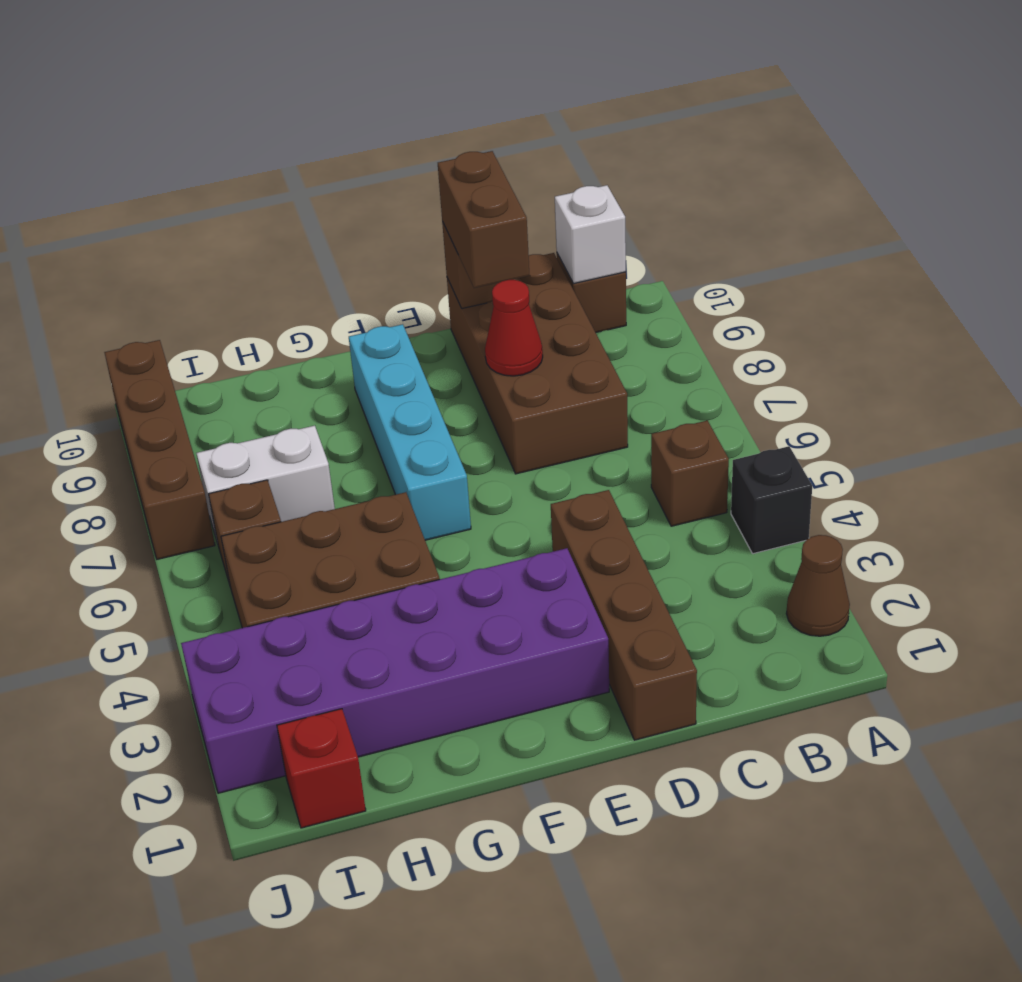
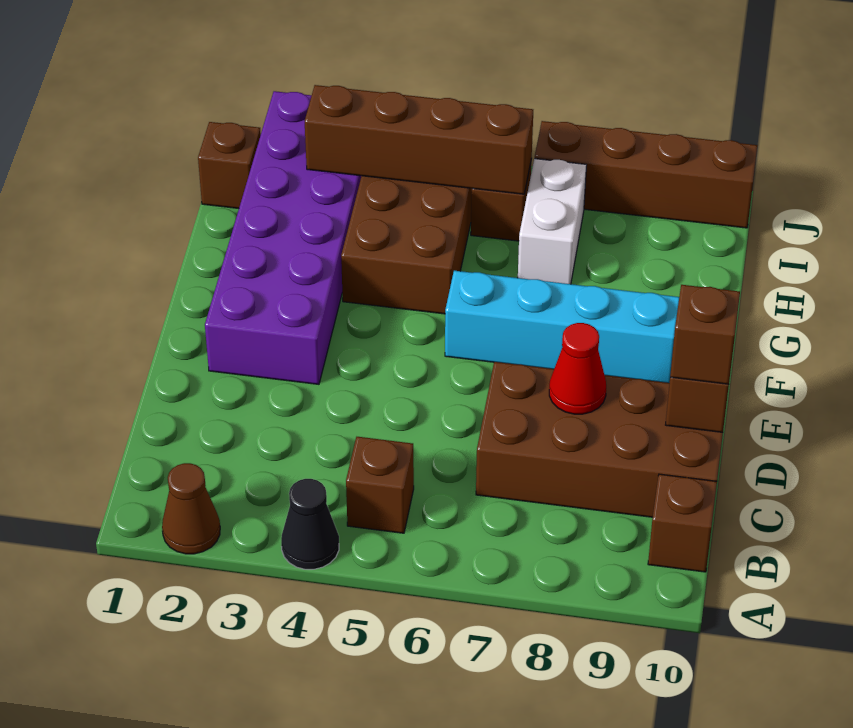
black 1x1 brick [731,446,812,554] -> black 1x1 cone [281,479,339,569]
white 1x1 brick [555,185,626,284] -> none
brown 1x4 brick [551,490,697,740] -> brown 1x4 brick moved to [305,85,533,194]
brown 1x2 brick [438,151,529,288] -> brown 1x1 brick [670,285,740,384]
red 1x1 brick [277,709,366,828] -> brown 1x1 brick [198,122,261,208]

